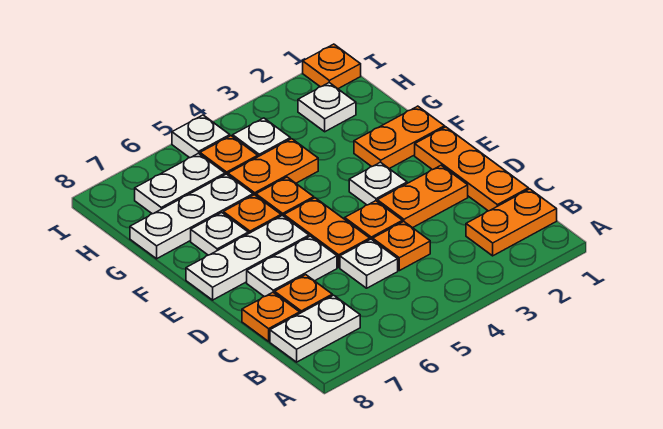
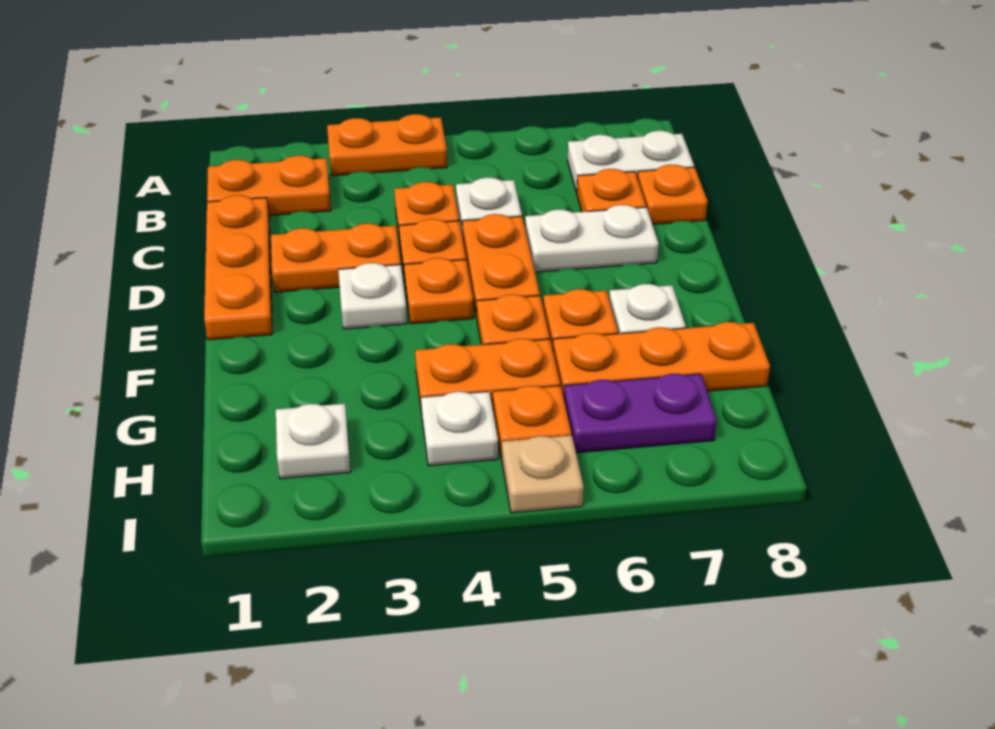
white 1x3 plate [186,215,309,300] -> none
orange 1x2 plate [354,106,445,169] -> orange 1x2 plate moved to [327,114,447,176]
white 1x3 plate [130,174,253,259] -> orange 1x3 plate [553,322,770,397]
white 1x2 plate [135,153,225,214] -> purple 1x2 plate [564,374,717,453]
orange 1x1 plate [303,44,361,89] -> orange 1x1 plate moved to [404,258,473,324]
white 1x1 plate [172,115,230,158] -> tan 1x1 plate [502,435,584,513]

